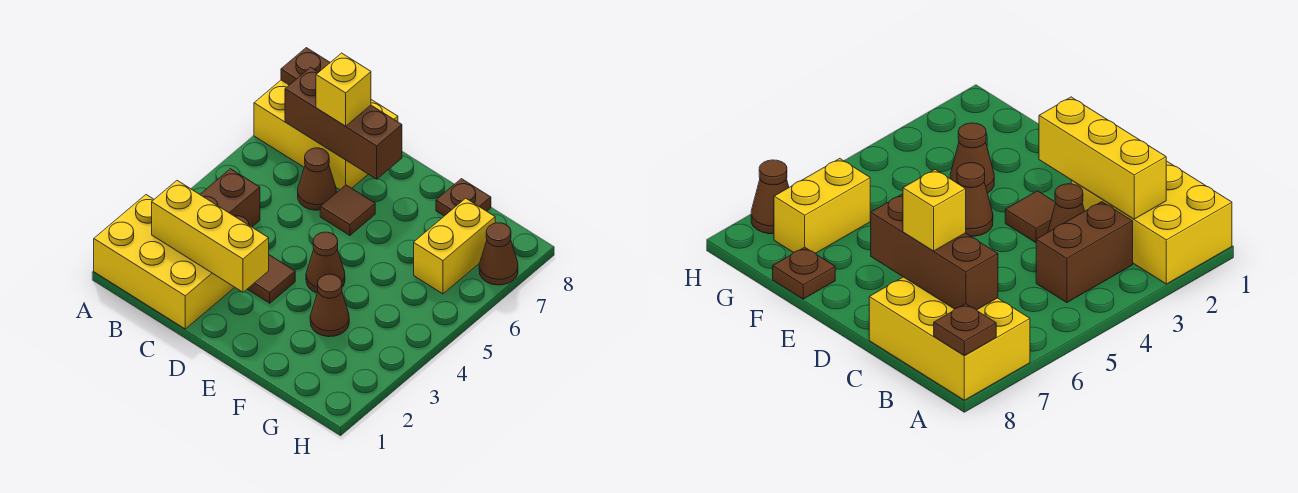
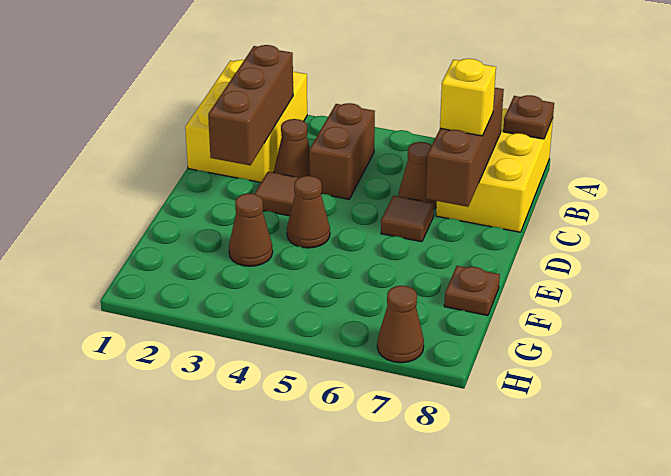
yellow 1x3 brick [152,181,269,292] -> brown 1x3 brick [208,45,293,165]
brown 1x2 brick [200,169,260,227] -> brown 1x2 brick turned to [309,103,375,199]
yellow 1x2 brick [414,198,495,294] -> none

